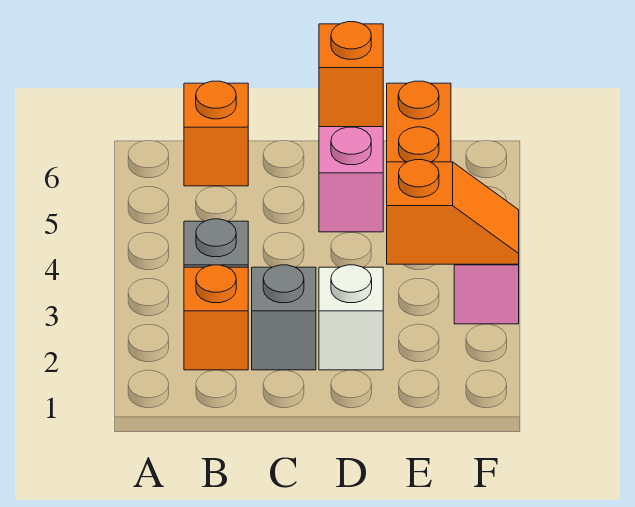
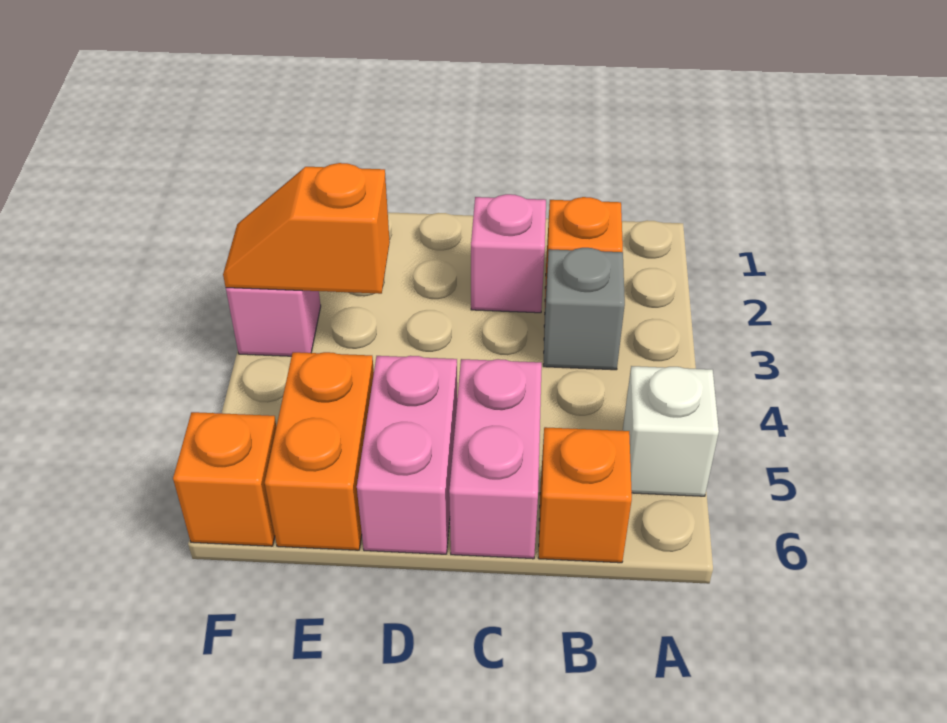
grey 1x1 brick [252,265,316,370] -> pink 1x1 brick [471,194,546,313]
none -> pink 1x2 brick [449,359,542,559]
white 1x1 brick [319,265,383,370] -> white 1x1 brick moved to [623,366,719,496]
orange 1x1 brick [319,22,383,127] -> orange 1x1 brick moved to [173,412,276,546]

